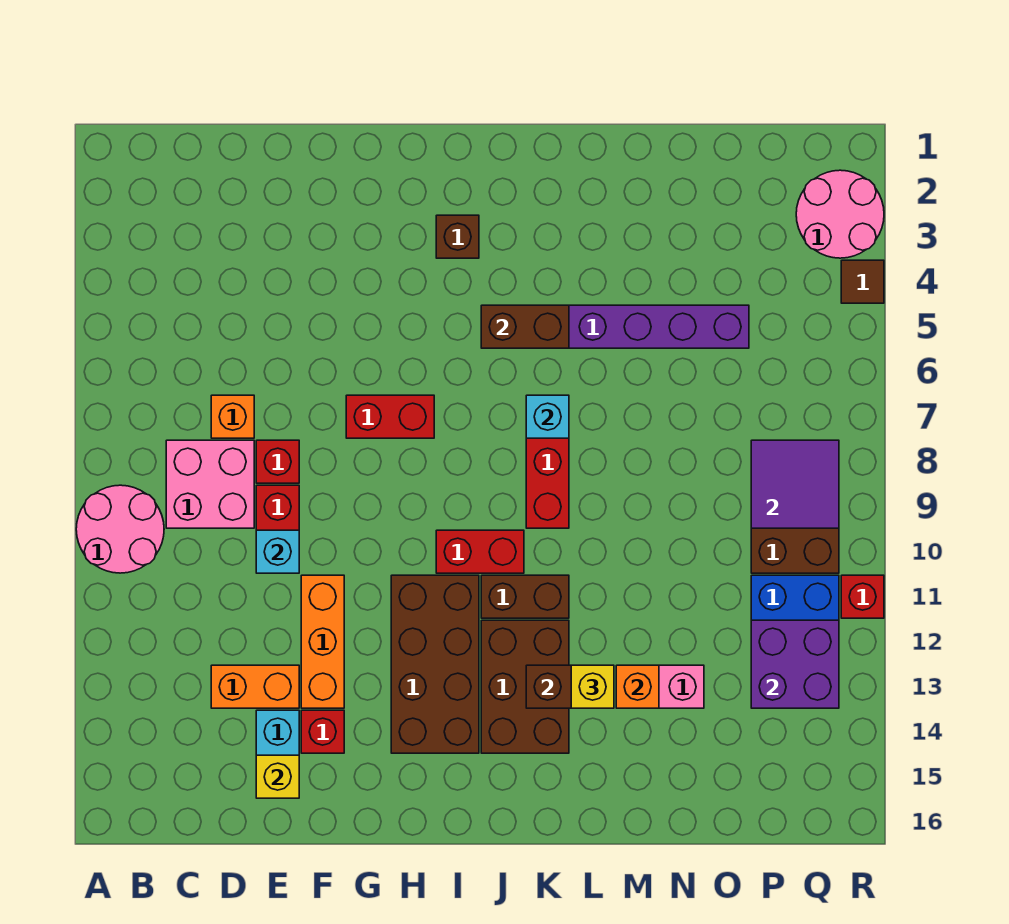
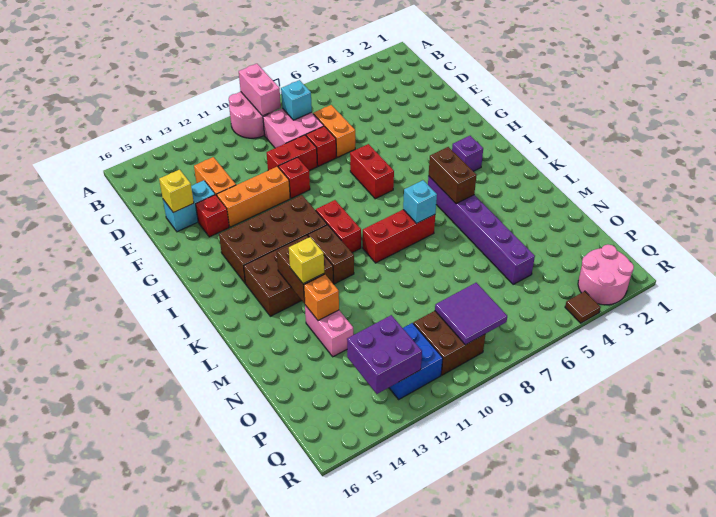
none -> pink 1x2 brick [239,64,281,116]
orange 1x1 brick [211,395,254,438] -> orange 1x2 brick [313,105,355,157]
cyan 1x1 brick [256,530,299,573] -> cyan 1x1 brick moved to [281,80,312,120]
brown 1x1 brick [436,215,479,258] -> purple 1x1 brick [452,136,483,171]
red 1x1 brick [841,575,884,618] -> red 1x1 brick moved to [278,157,310,198]

